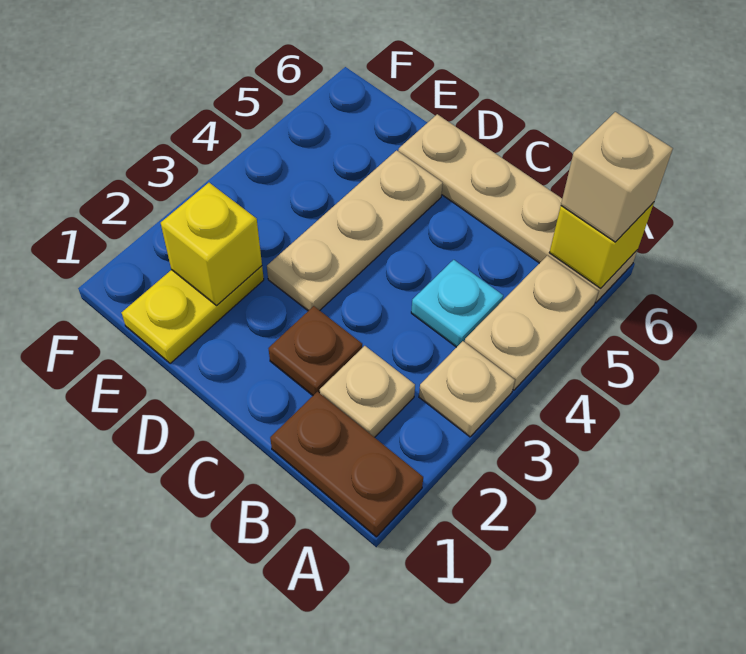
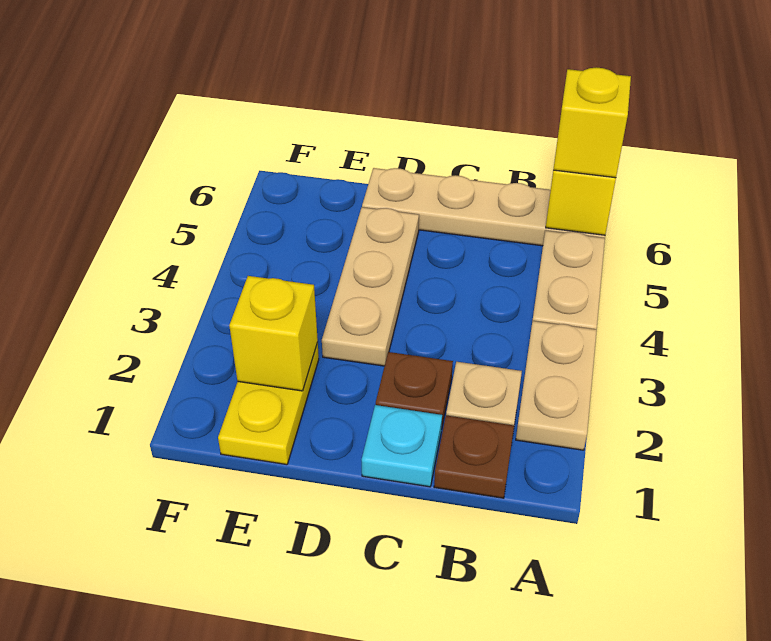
brown 1x2 plate [270,392,423,537] -> brown 1x1 plate [434,415,514,498]
tan 1x1 plate [419,341,515,437] -> tan 1x2 plate [516,321,597,450]
tan 1x1 brick [561,112,673,242] -> yellow 1x1 brick [553,67,631,178]
cyan 1x1 plate [411,260,503,347] -> cyan 1x1 plate moved to [362,405,442,487]

